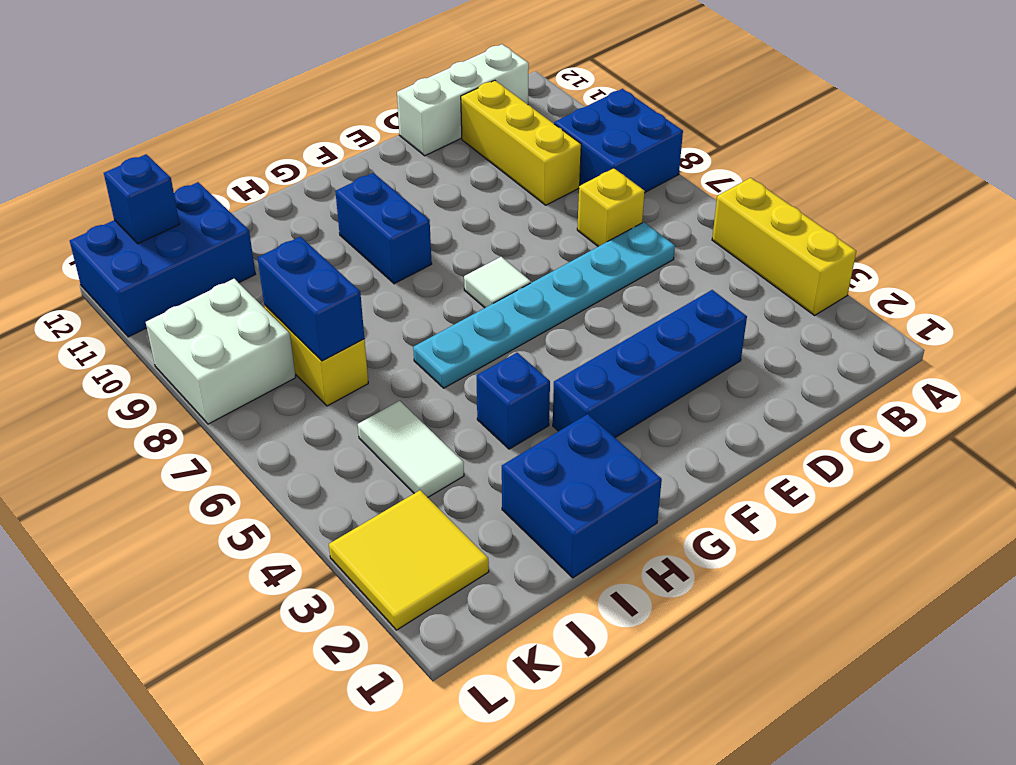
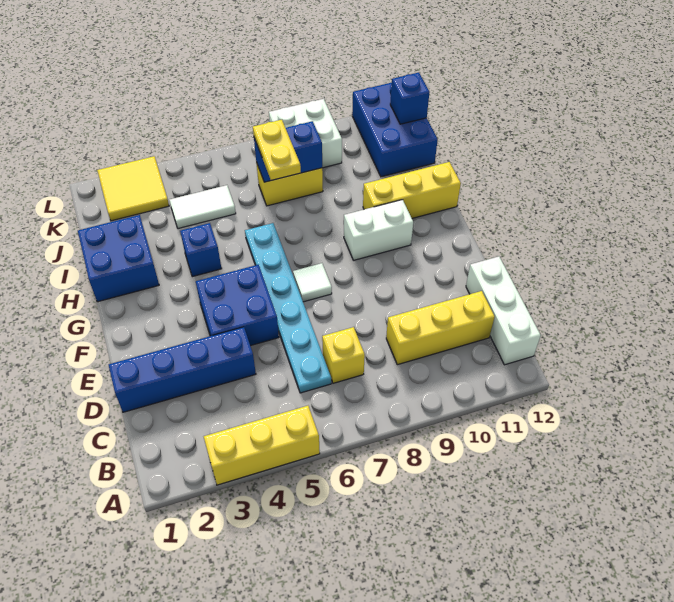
blue 2x2 brick [554,89,683,192] -> blue 2x2 brick moved to [196,265,279,346]
blue 1x4 brick [553,290,747,438] -> blue 1x4 brick turned to [109,327,256,412]
blue 1x2 brick [335,173,432,284] -> white 1x2 brick [344,200,413,260]
none -> yellow 1x3 brick [363,162,461,218]
none -> yellow 1x2 plate [253,120,301,180]

